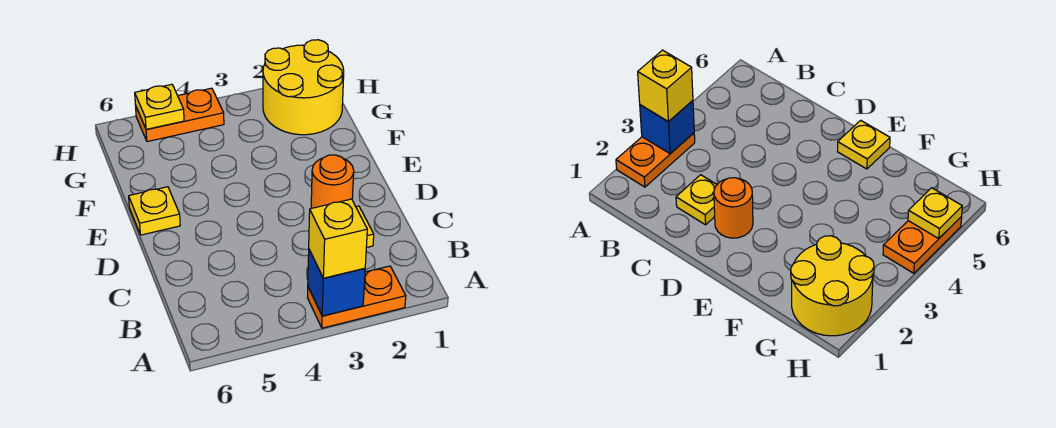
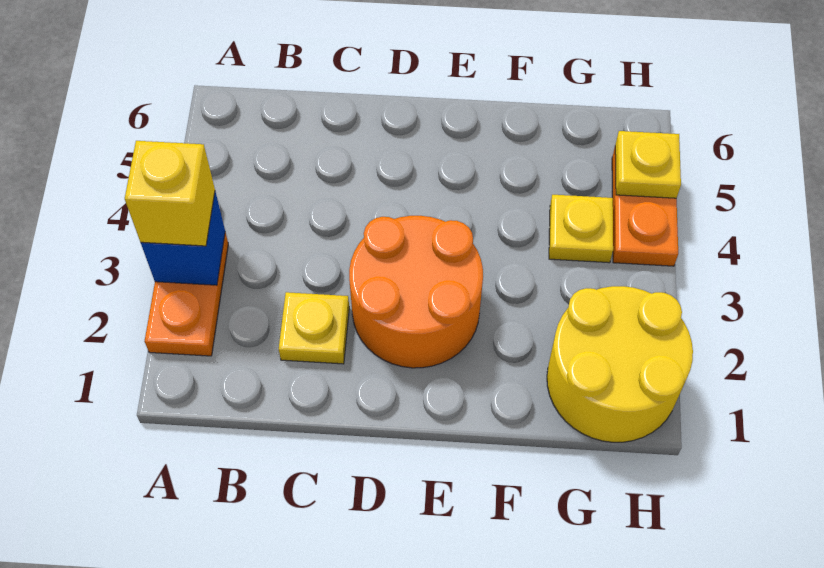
orange 1x1 round brick [311,155,354,208] -> orange 2x2 round brick [349,216,483,368]
yellow 1x1 plate [129,187,180,235] -> yellow 1x1 plate moved to [549,195,613,263]

